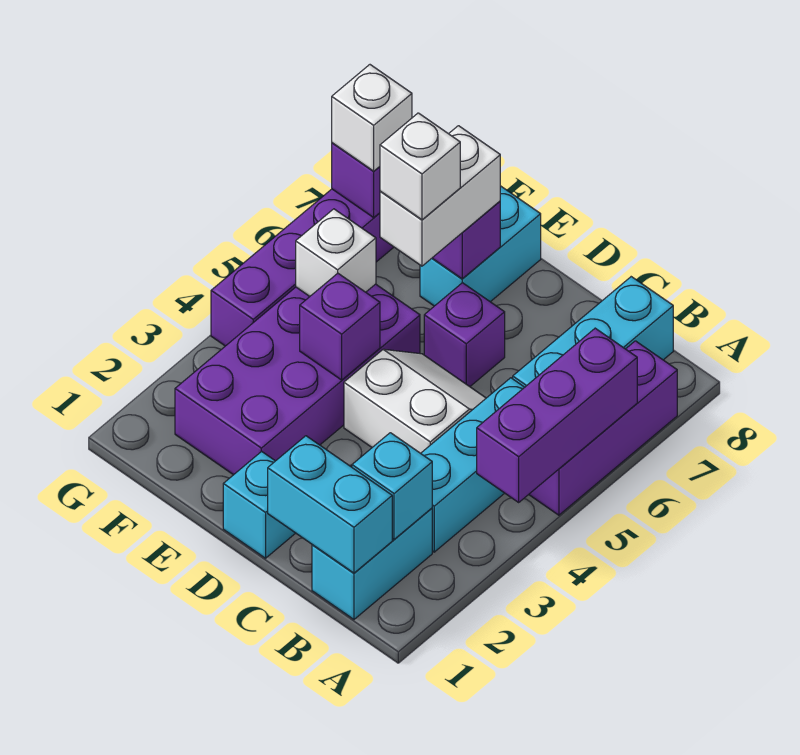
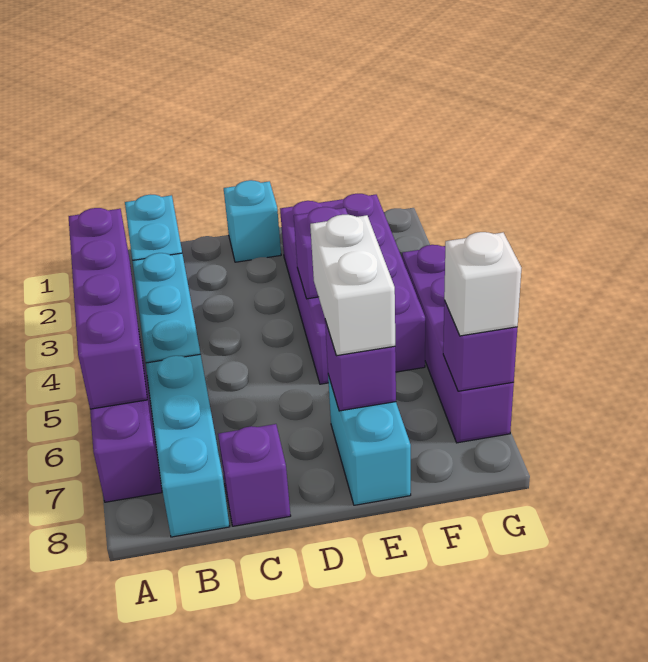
purple 1x3 brick [477,328,637,502] -> purple 1x4 brick [69,208,147,409]
cyan 1x2 brick [268,436,392,573] -> none
cyan 1x1 brick [352,433,432,539] -> none
white 2x2 slope [344,349,486,453] -> none
purple 1x1 brick [424,283,505,386] -> purple 1x1 brick moved to [218,424,291,526]
white 1x1 brick [380,113,460,220] -> none
white 1x1 brick [296,209,376,296] -> none

